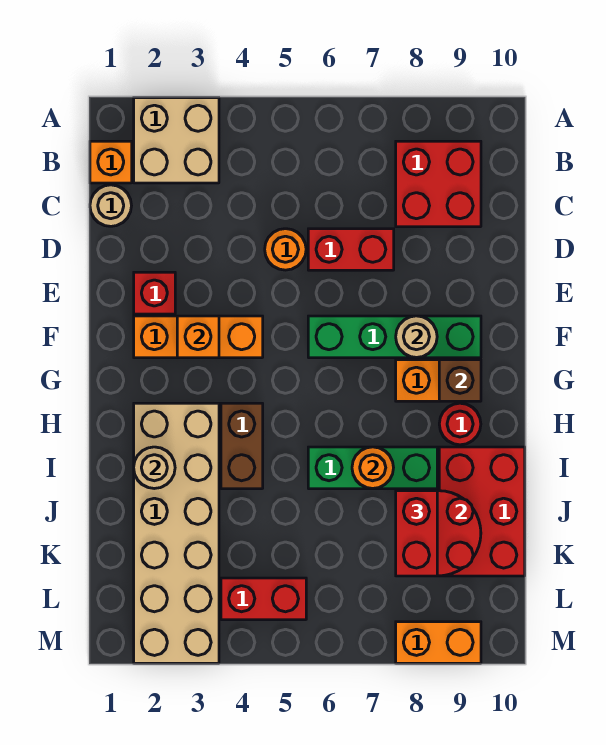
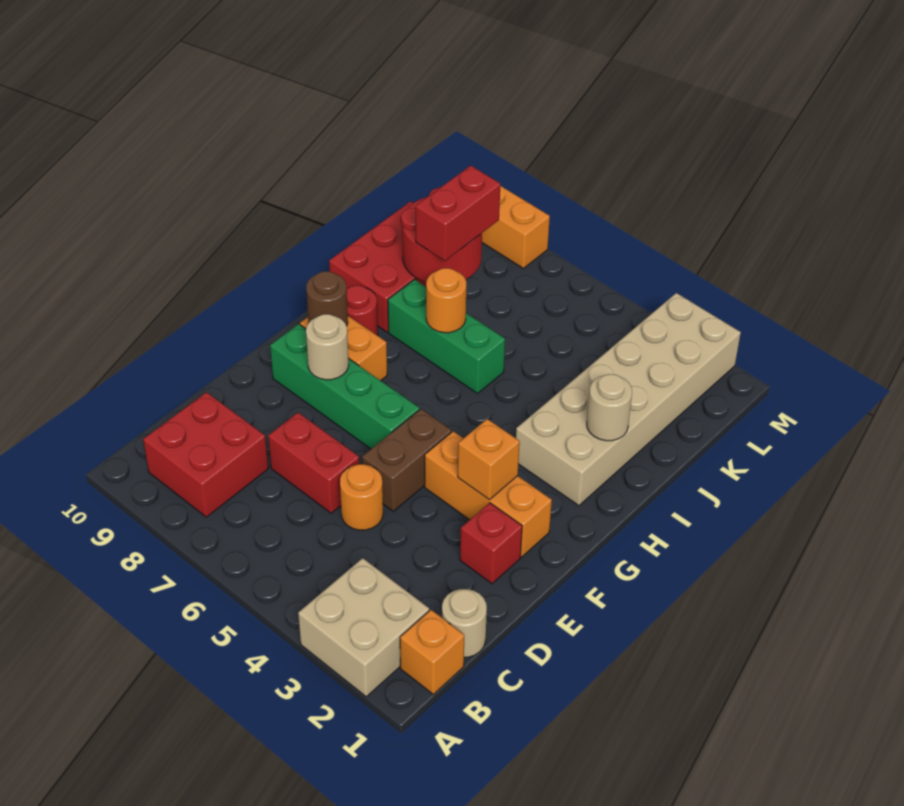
brown 1x1 brick [439,360,481,401] -> brown 1x1 round brick [306,271,348,326]
brown 1x2 brick [221,403,263,489] -> brown 1x2 brick moved to [362,409,452,511]
red 1x2 brick [221,578,306,620] -> none

